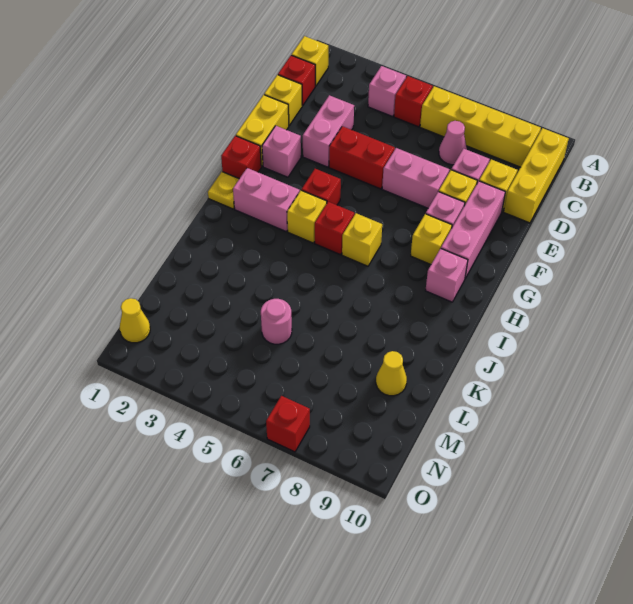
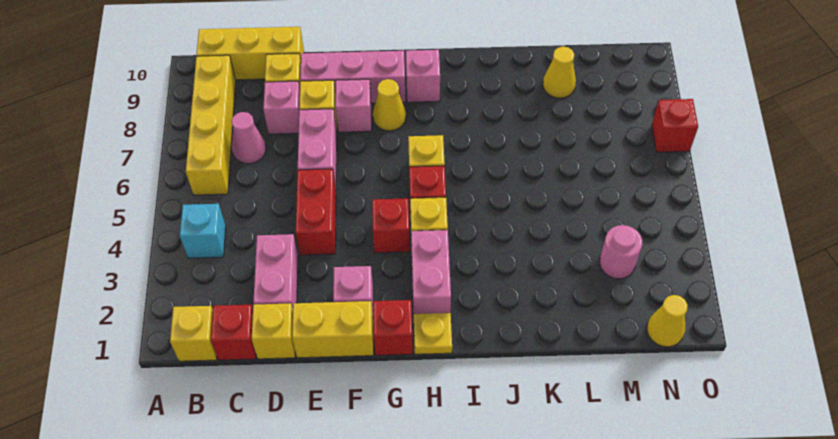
pink 1x1 brick [368,66,406,117] -> cyan 1x1 brick [180,204,226,258]
red 1x1 brick [394,76,433,127] -> none
pink 1x2 brick [303,95,354,167] -> pink 1x2 brick turned to [253,234,298,308]
yellow 1x1 brick [411,214,452,265] -> yellow 1x1 cone [373,79,406,131]
pink 1x1 round brick [261,299,292,344] -> pink 1x1 round brick moved to [600,225,642,279]

